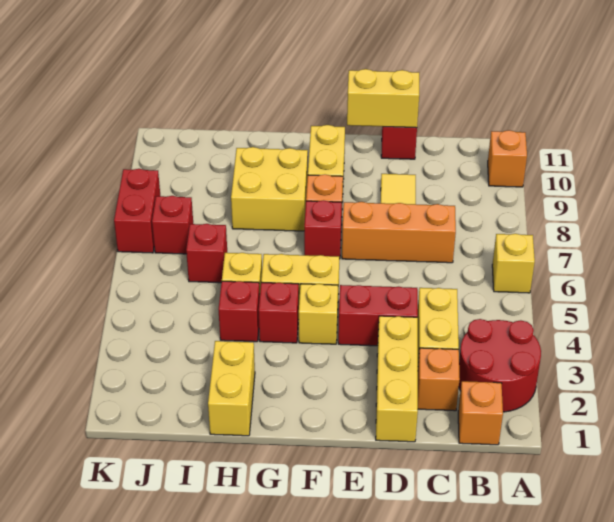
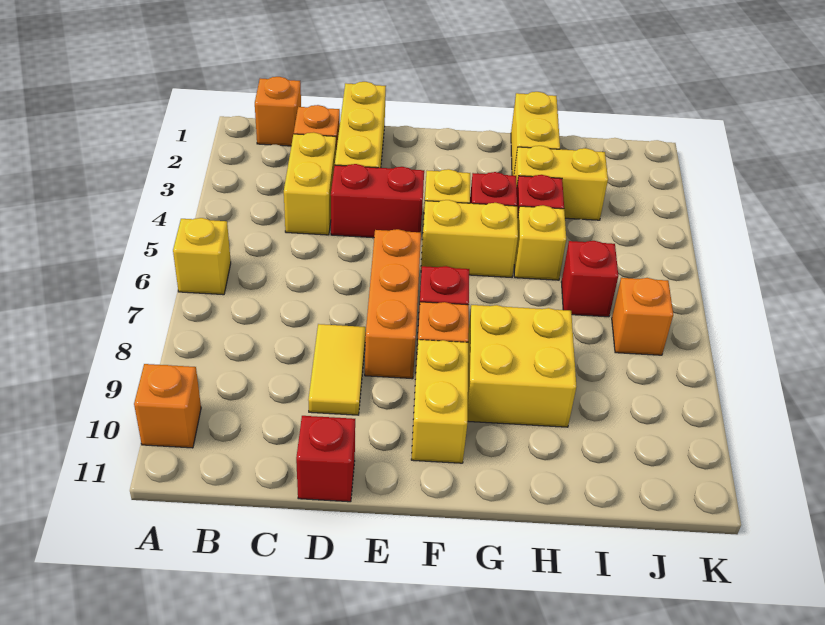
red 2x2 round brick [459,319,541,412] -> none
orange 1x3 brick [342,202,456,263] -> orange 1x3 brick turned to [365,229,421,379]
yellow 1x2 brick [347,69,419,128] -> yellow 1x2 brick moved to [514,146,608,220]
red 1x1 brick [152,196,193,254] -> orange 1x1 brick [612,278,673,355]
red 1x2 brick [114,169,160,253] -> none

